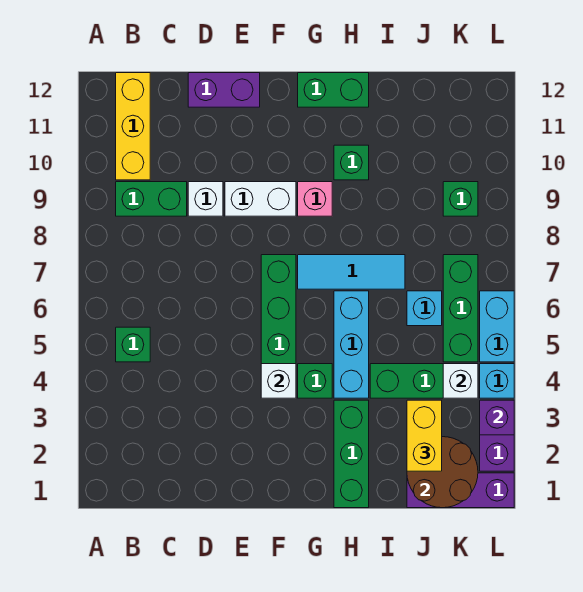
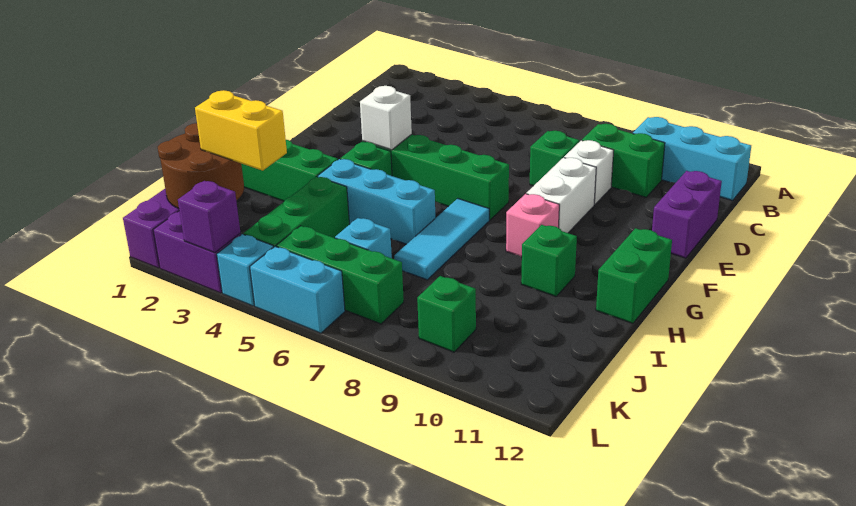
green 1x1 brick [116,327,150,362] -> green 1x1 brick moved to [530,131,579,186]
green 1x2 brick [116,182,187,216] -> green 1x2 brick turned to [582,124,665,197]
yellow 1x3 brick [116,73,150,180] -> cyan 1x3 brick [633,117,751,201]
white 1x1 brick [443,364,478,398] -> none

